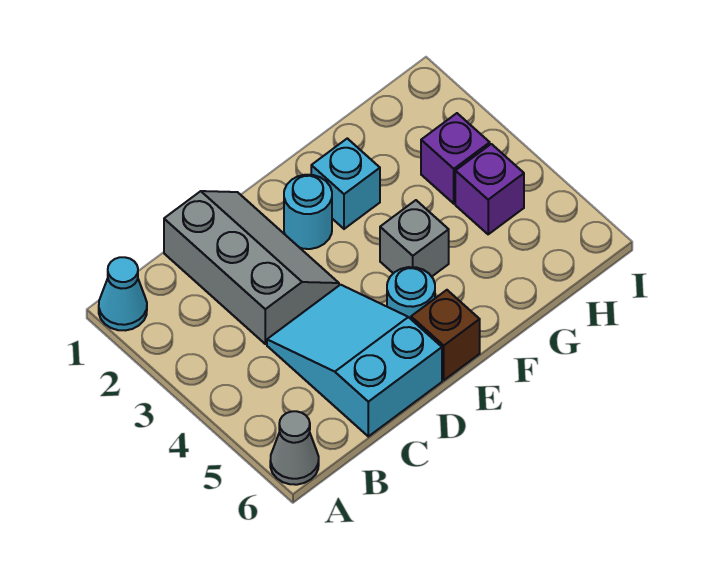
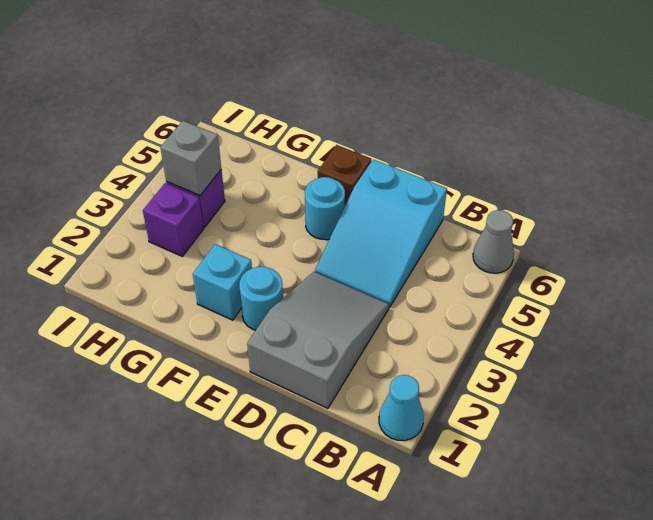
grey 2x3 slope [164,191,339,344] -> grey 2x3 slope turned to [247,272,389,408]
grey 1x1 brick [380,200,449,277] -> grey 1x1 brick moved to [160,121,221,196]

